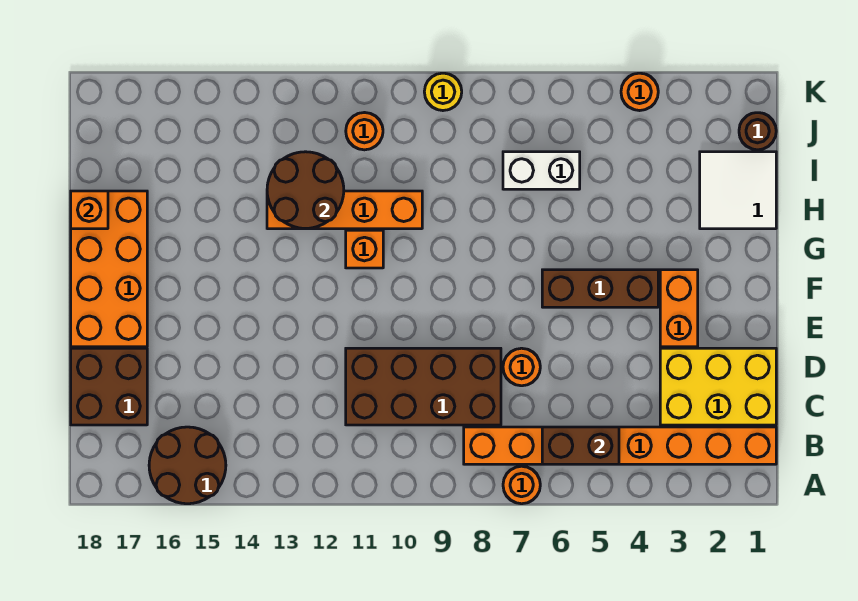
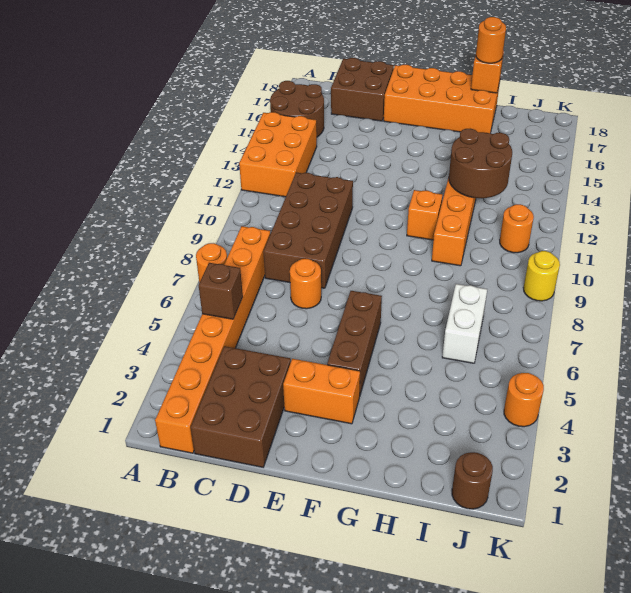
none -> orange 2x3 brick [239,112,317,197]
brown 1x2 brick [542,427,619,464] -> brown 1x1 brick [199,263,243,319]
yellow 2x3 brick [660,348,776,425] -> brown 2x3 brick [191,346,291,467]
white 2x2 tile [700,152,776,229] -> none
none -> orange 1x1 round brick [476,17,506,63]

